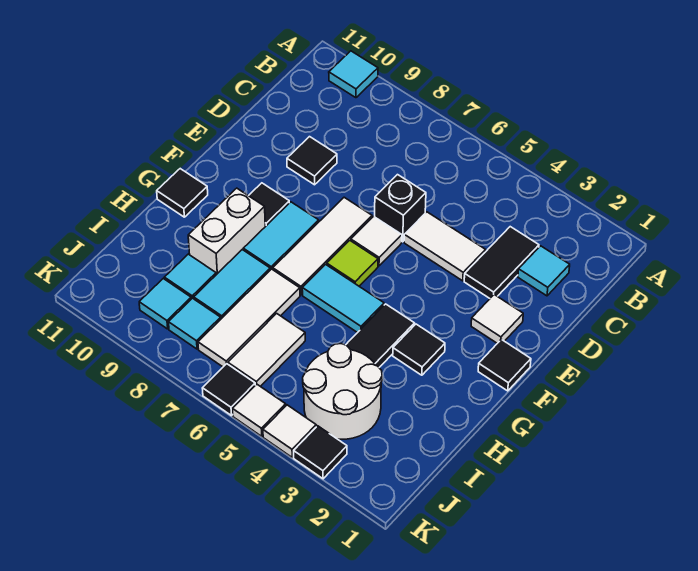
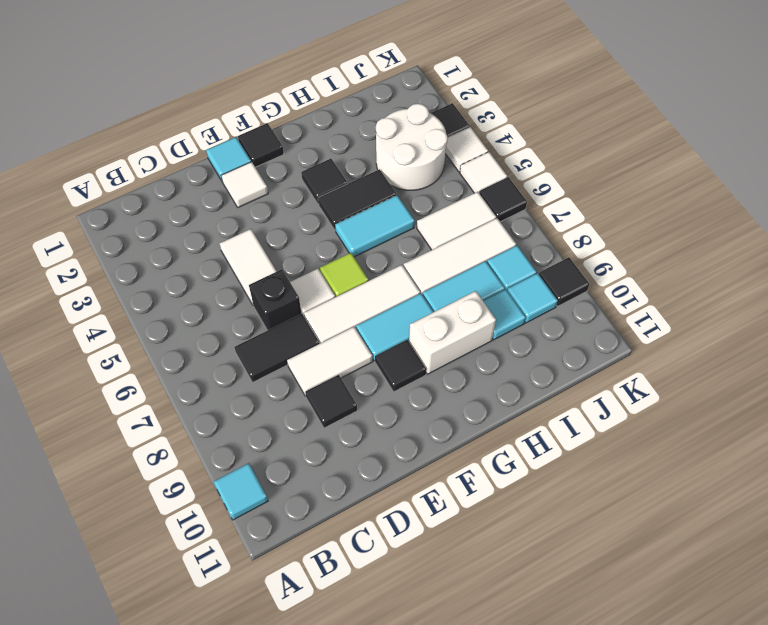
cyan 1x1 tile [518,246,570,296] -> cyan 1x1 tile moved to [206,137,251,182]
black 1x2 tile [464,227,539,298] -> black 1x2 tile moved to [235,314,319,383]
none -> white 1x2 tile [287,327,373,396]
cyan 1x2 tile [302,264,384,333] -> cyan 1x2 tile turned to [335,195,415,257]
black 1x1 tile [157,169,208,217] -> black 1x1 tile moved to [539,257,589,306]

